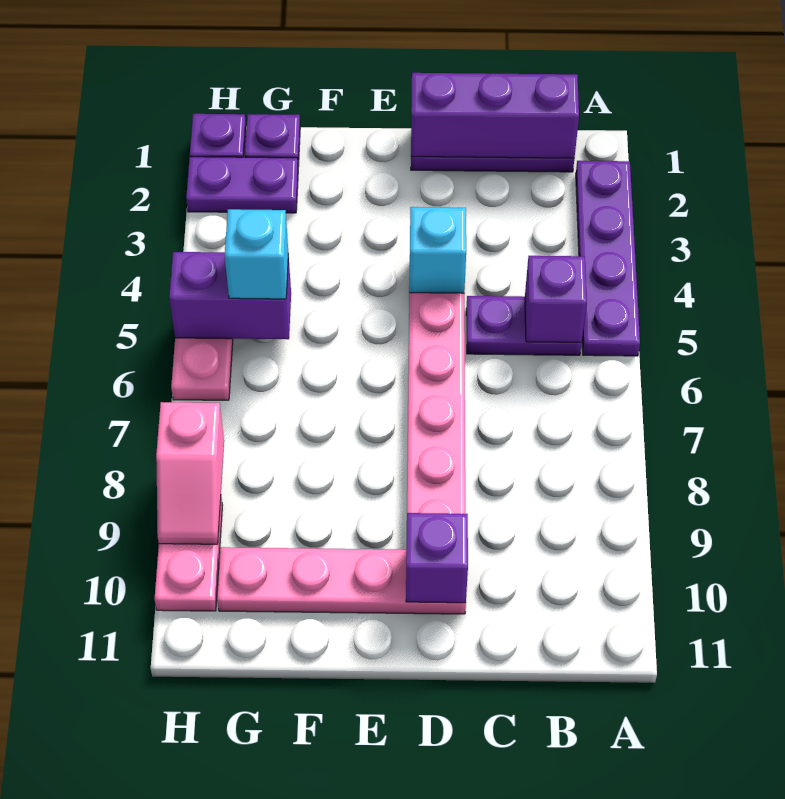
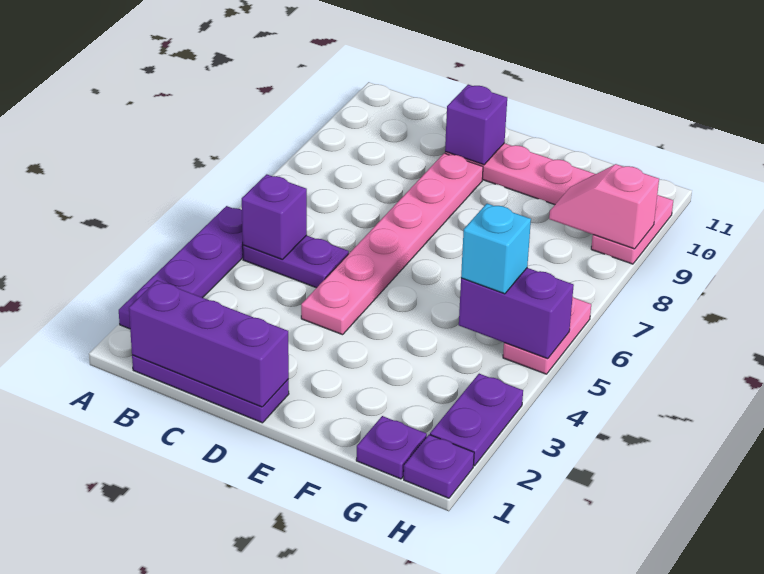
cyan 1x1 brick [409,207,466,293] -> none
purple 1x2 plate [186,157,298,213] -> purple 1x2 plate turned to [430,374,523,466]
pink 1x2 slope [156,402,224,544] -> pink 1x2 slope turned to [549,164,659,249]

